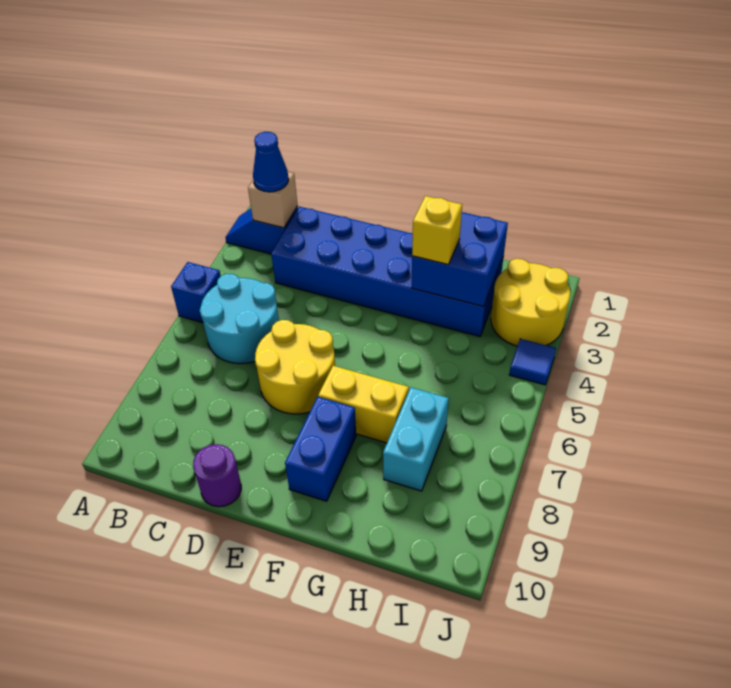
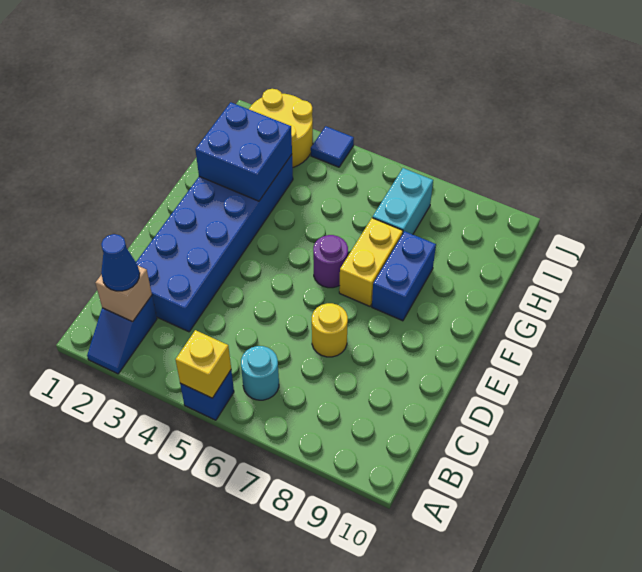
cyan 2x2 round brick [200,274,279,364] -> cyan 1x1 round brick [241,346,279,400]
yellow 2x2 round brick [255,320,335,414] -> yellow 1x1 round brick [312,303,348,357]
purple 1x1 round brick [193,444,241,507] -> purple 1x1 round brick moved to [313,235,348,288]
blue 1x2 brick [285,397,356,501] -> blue 1x2 brick turned to [372,231,436,321]
yellow 1x1 brick [412,196,462,265] -> yellow 1x1 brick moved to [176,330,231,398]
cyan 1x2 brick [383,387,449,491] -> cyan 1x2 brick turned to [373,168,433,234]

